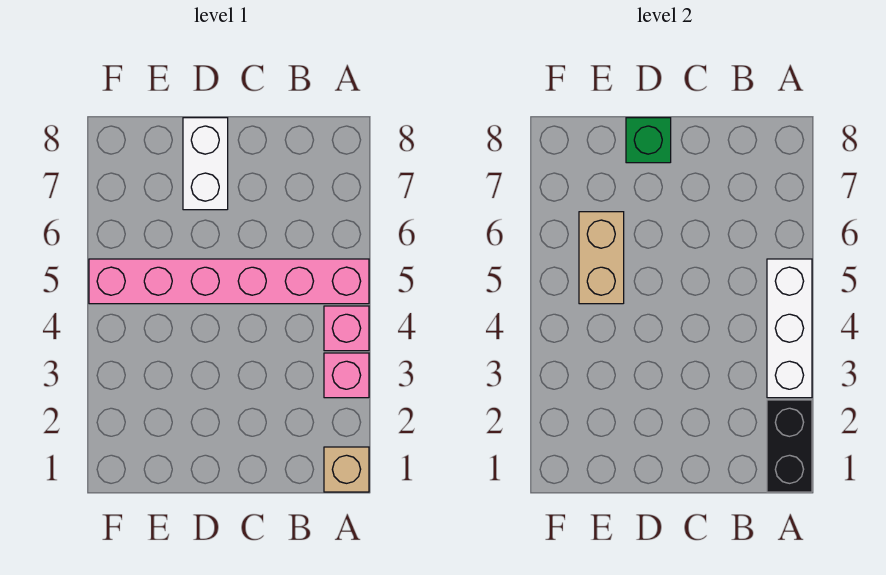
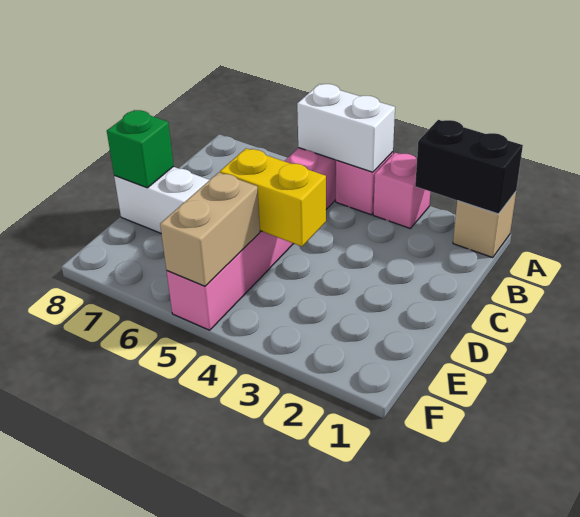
white 1x3 brick [767,259,812,398] -> white 1x2 brick [297,84,395,172]
none -> yellow 1x2 brick [220,148,326,246]
tan 1x2 brick [579,212,624,304] -> tan 1x2 brick turned to [160,172,260,286]

